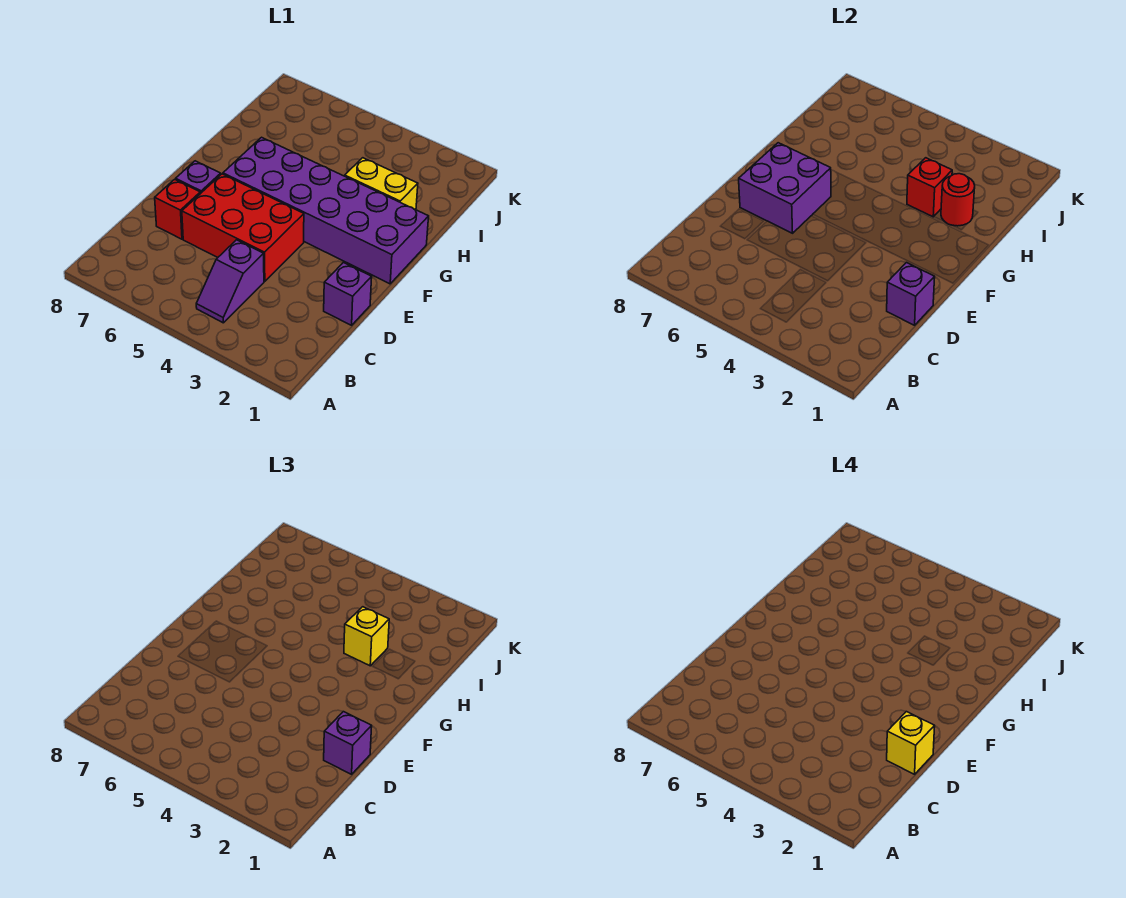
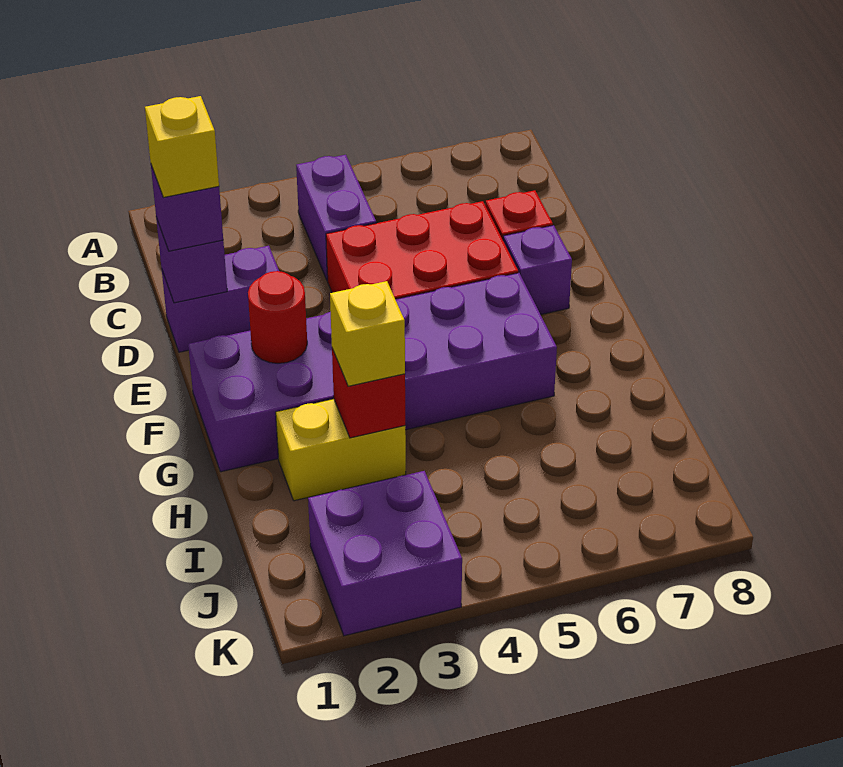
purple 1x2 slope [196,240,264,323] -> purple 1x2 brick [296,155,376,281]
purple 1x1 brick [324,263,372,325] -> purple 1x2 brick [162,246,279,352]
purple 2x2 brick [739,143,831,233] -> purple 2x2 brick moved to [308,471,462,636]
red 1x1 round brick [941,174,975,226] -> red 1x1 round brick moved to [248,271,307,363]

